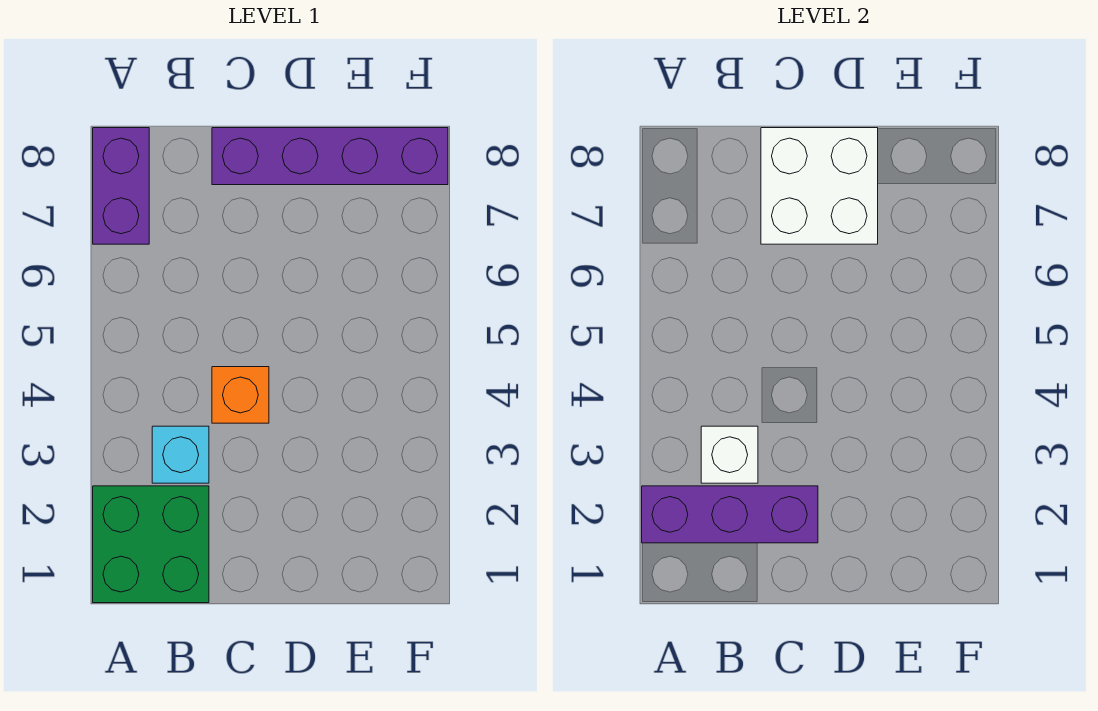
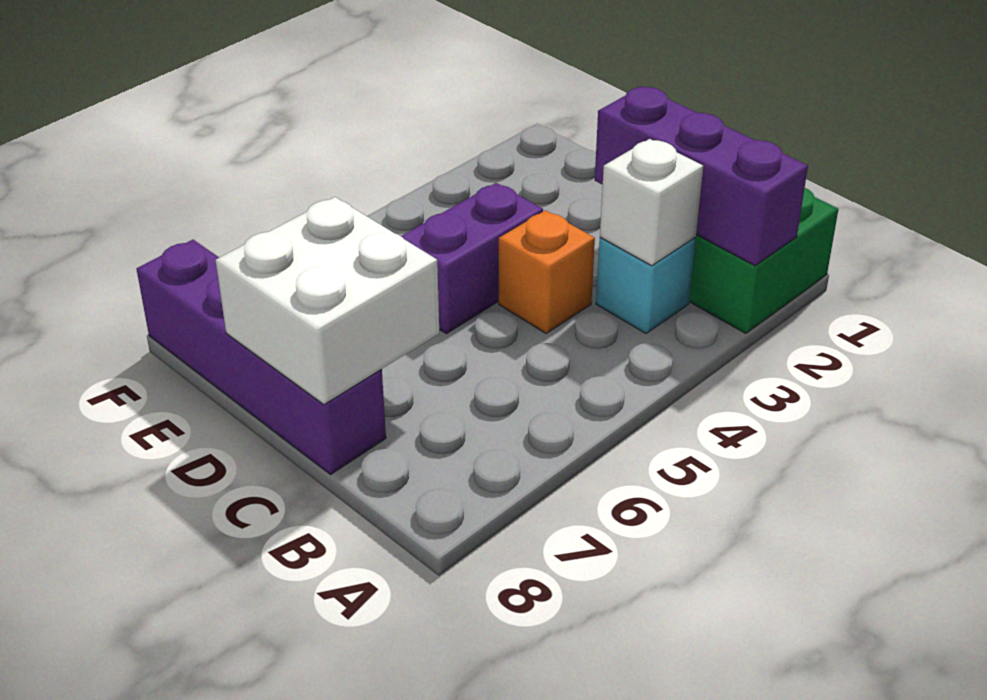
purple 1x2 brick [93,128,149,244] -> purple 1x2 brick moved to [401,183,543,334]

